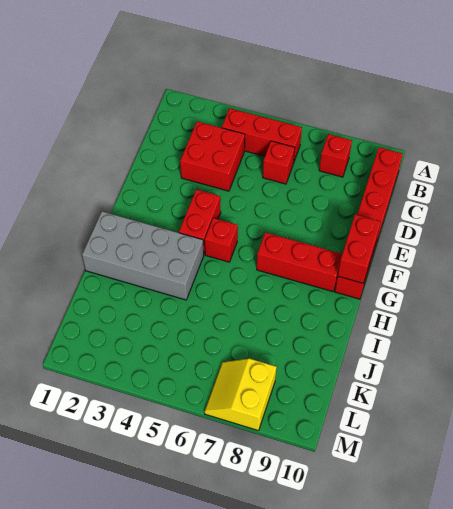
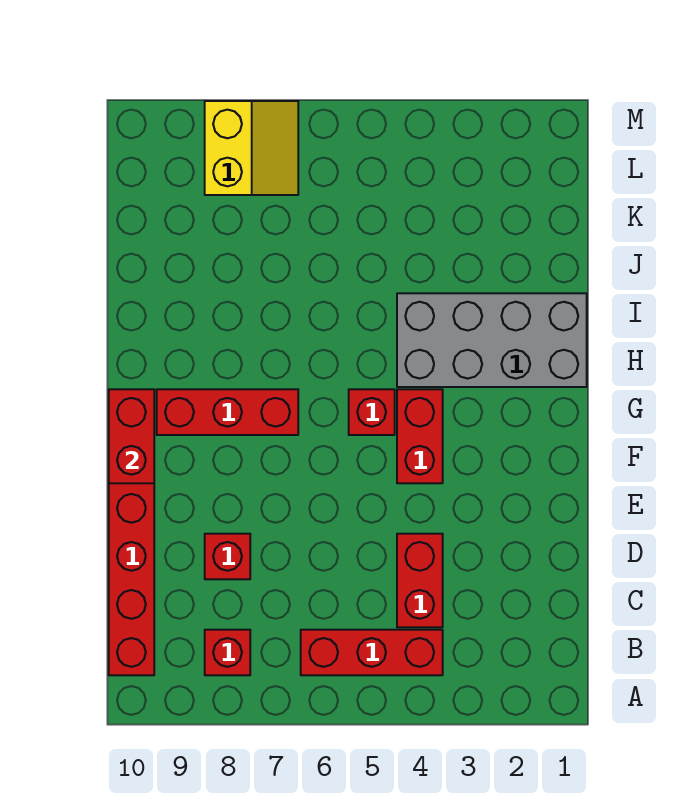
red 2x2 brick [180,121,245,191] -> red 1x2 brick [397,534,443,627]
red 1x1 brick [263,141,295,184] -> red 1x1 brick moved to [205,534,250,579]

